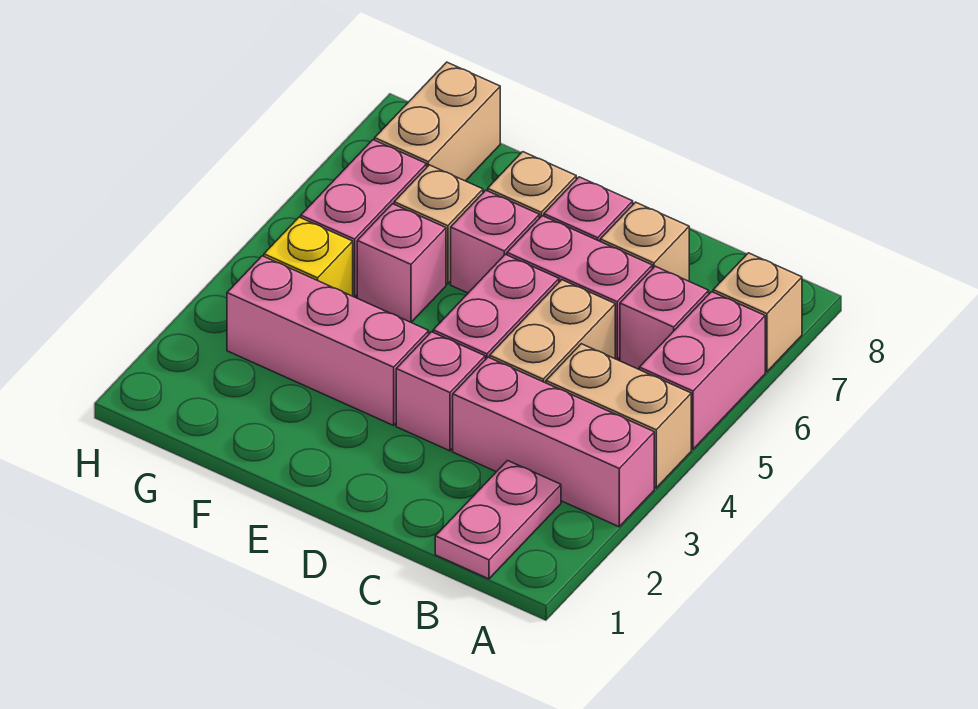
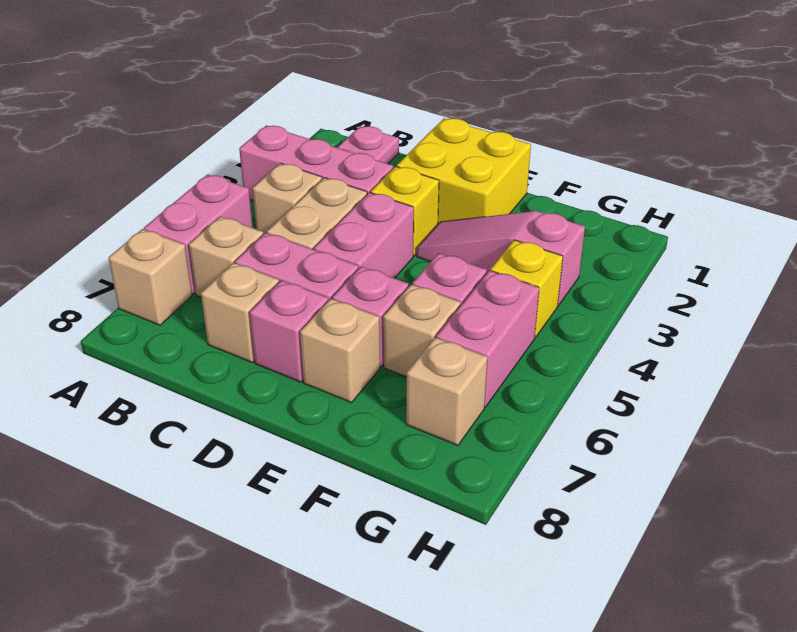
tan 1x2 brick [546,344,691,488] -> tan 1x1 brick [253,163,322,234]
pink 1x1 brick [620,266,709,369] -> tan 1x1 brick [189,217,263,297]
none -> yellow 2x2 brick [397,118,531,224]
pink 1x1 brick [396,332,485,451] -> yellow 1x1 brick [371,166,439,256]
pink 1x3 brick [227,256,429,425] -> pink 1x3 slope [417,211,585,306]
tan 1x2 brick [375,62,500,181] -> tan 1x1 brick [406,337,488,446]

